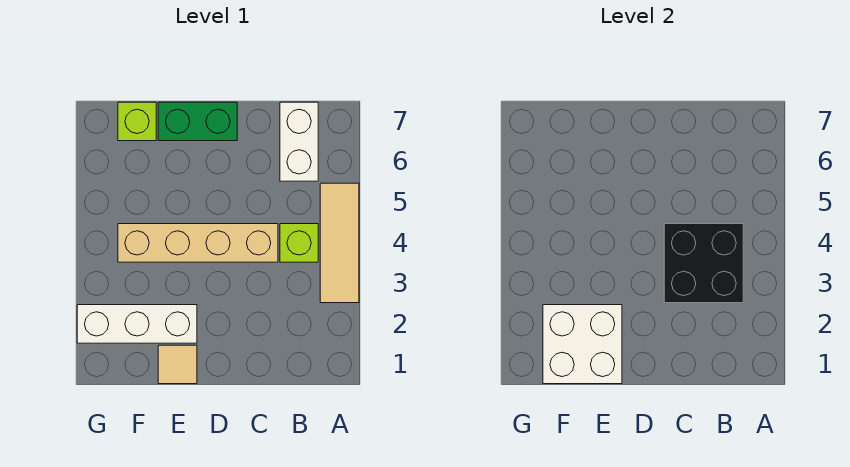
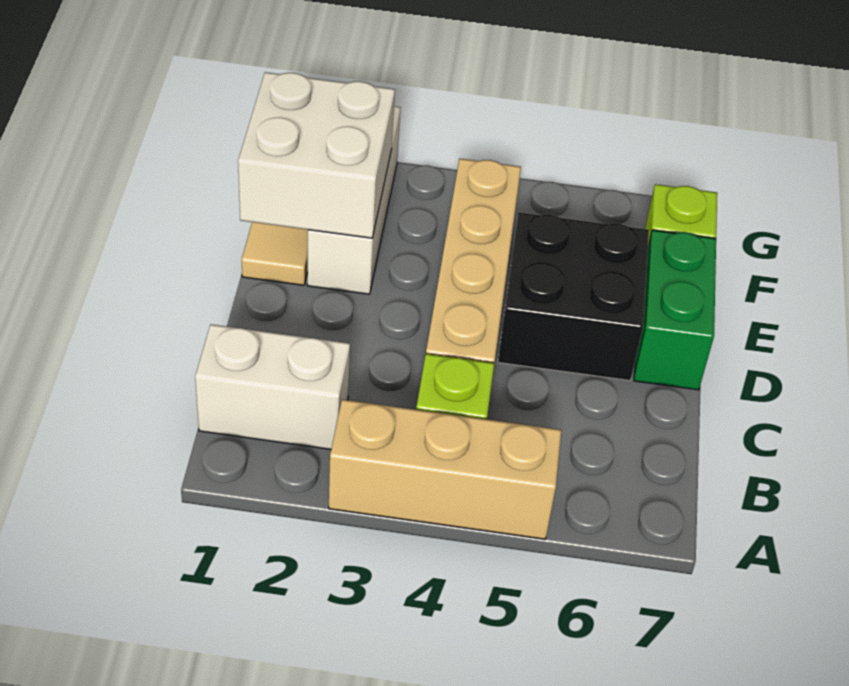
tan 1x3 tile [320,183,359,303] -> tan 1x3 brick [329,400,561,539]
black 2x2 brick [664,224,743,303] -> black 2x2 brick moved to [498,212,649,380]
white 1x2 brick [280,102,318,181] -> white 1x2 brick moved to [195,324,350,449]

